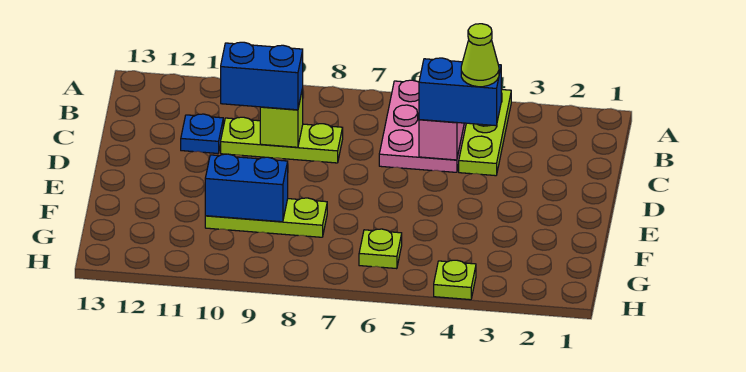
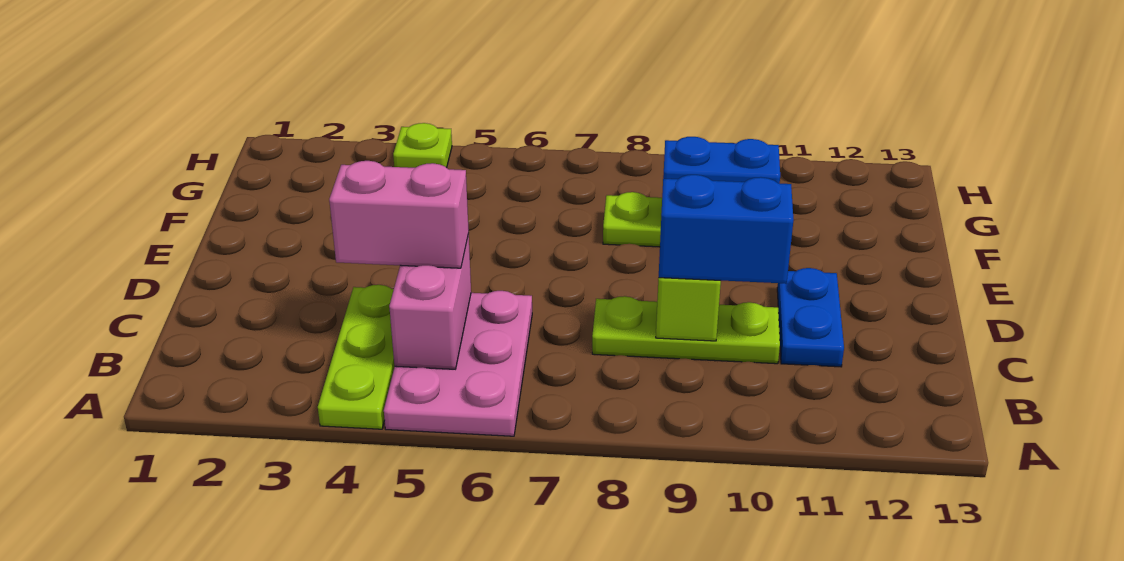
blue 1x2 brick [419,58,501,126] -> pink 1x2 brick [329,161,469,268]
lime 1x1 cone [461,24,499,87] -> none
blue 1x1 plate [181,114,223,153] -> blue 1x2 plate [777,268,844,367]
lime 1x1 plate [359,229,402,269] -> none

